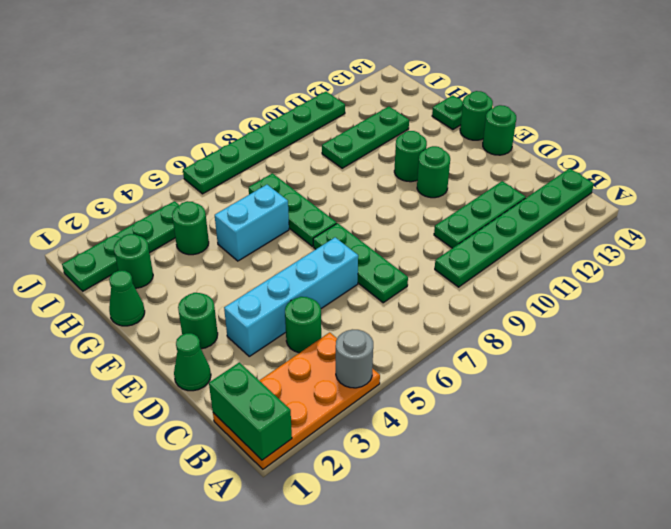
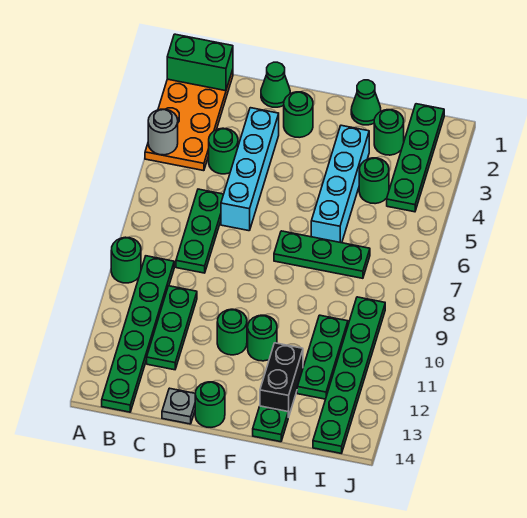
green 1x3 plate [313,223,408,303] -> green 1x3 plate turned to [176,189,224,273]
none -> grey 1x1 plate [162,388,195,424]
green 1x1 round brick [460,91,493,140] -> green 1x1 round brick moved to [111,237,141,283]
cyan 1x2 brick [215,185,289,261] -> cyan 1x4 brick [311,125,369,243]
none -> black 1x2 brick [260,343,303,417]
green 1x6 plate [183,92,345,194] -> green 1x6 plate moved to [313,297,385,453]

